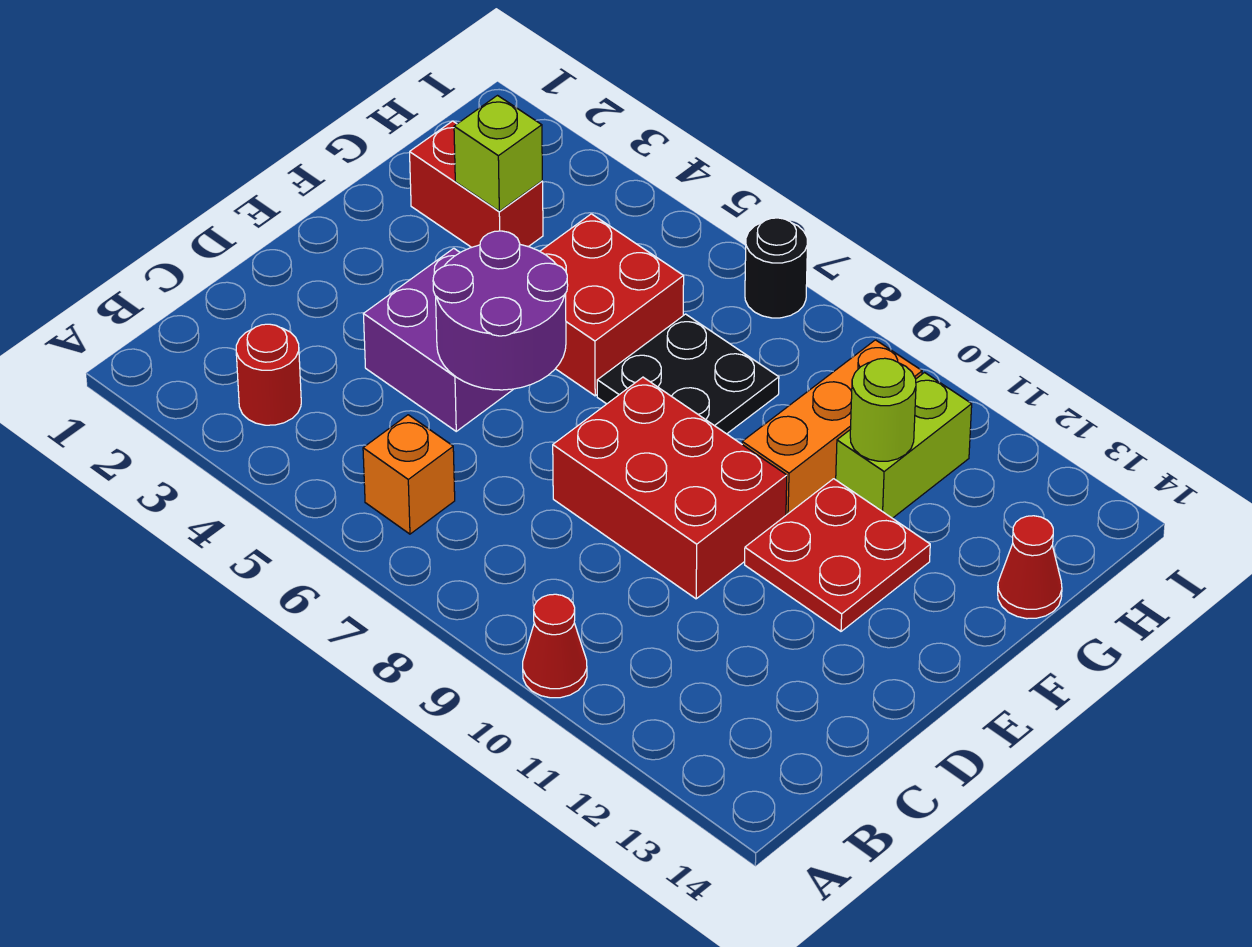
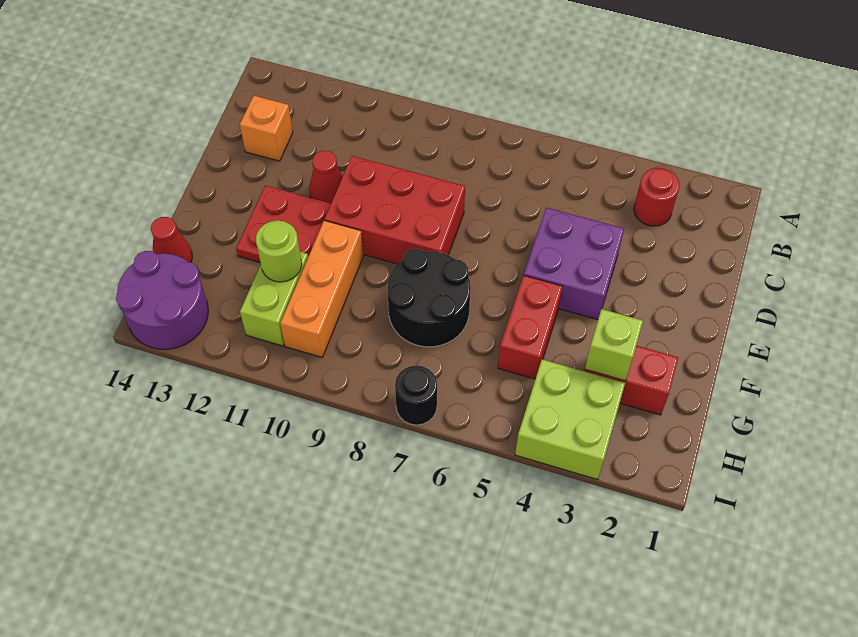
red 1x1 cone [523,594,587,698] -> red 1x1 cone moved to [309,151,343,203]
orange 1x1 brick [363,415,455,534] -> orange 1x1 brick moved to [240,96,293,161]
purple 2x2 round brick [433,231,568,390] -> purple 2x2 round brick moved to [116,251,208,349]
red 2x2 brick [540,214,684,396] -> red 1x2 brick [498,275,562,379]
black 2x2 plate [597,314,779,434] -> black 2x2 round brick [387,248,471,347]
none -> lime 2x2 brick [515,359,625,480]

